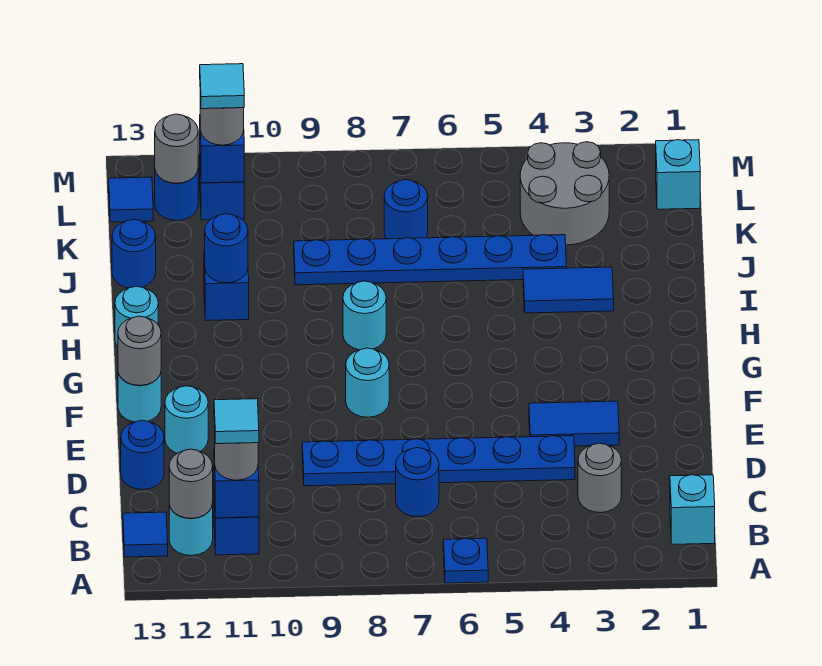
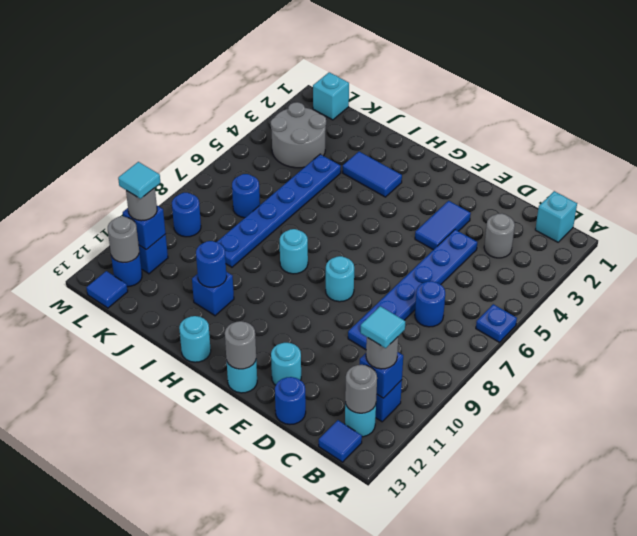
blue 1x2 tile [523,267,614,313] -> blue 1x2 tile turned to [343,152,402,197]
blue 1x1 round brick [112,219,156,288] -> blue 1x1 round brick moved to [172,193,201,237]

